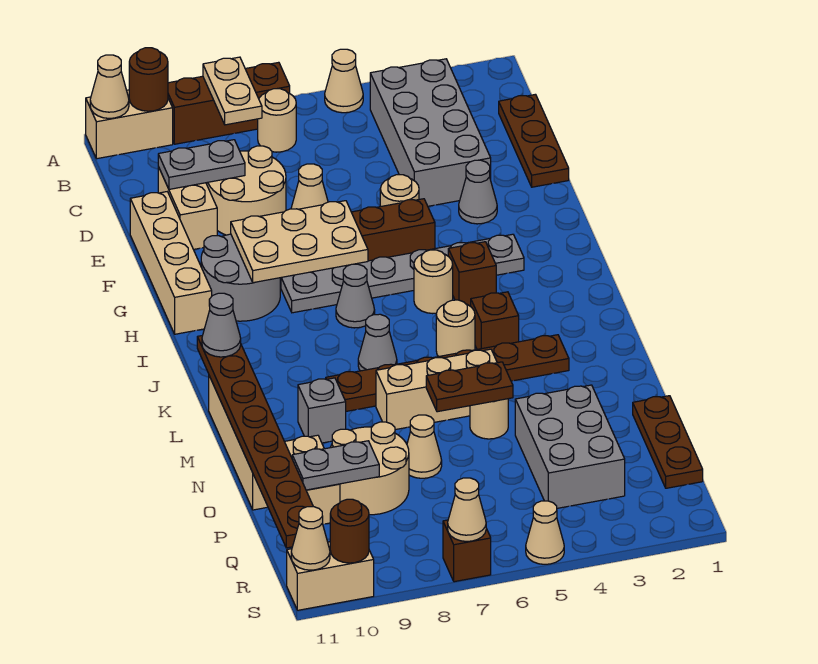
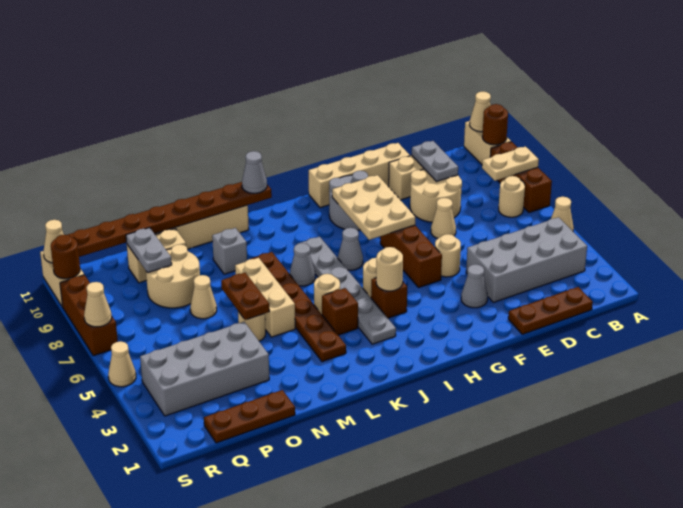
grey 1x6 plate [281,234,524,313] -> grey 1x6 plate moved to [298,237,396,344]
none -> tan 1x1 round brick [376,247,403,291]
grey 2x3 brick [515,385,625,508] -> grey 2x4 brick [140,322,269,416]
brown 1x1 brick [443,520,491,582] -> brown 1x3 brick [60,275,118,356]

